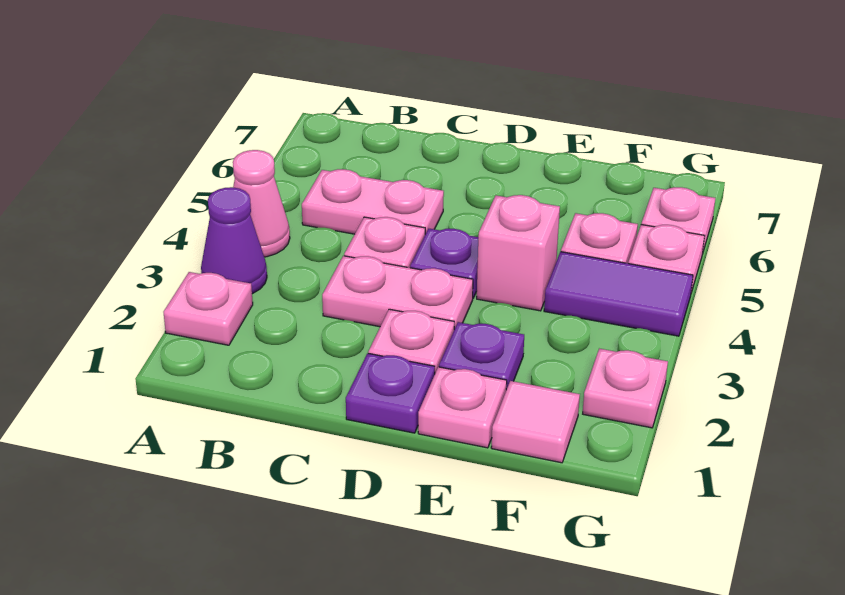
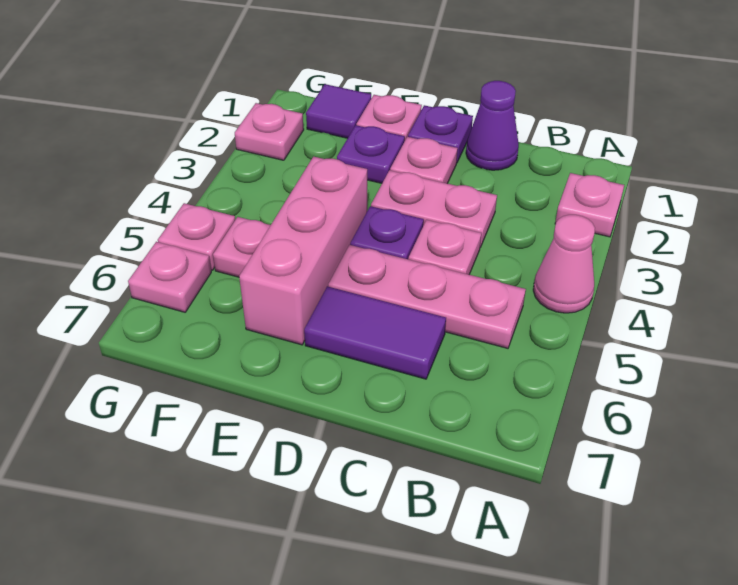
purple 1x1 cone [201,187,267,294] -> purple 1x1 cone moved to [466,81,519,170]
pink 1x2 plate [302,169,444,234] -> pink 1x3 plate [328,245,526,348]
pink 1x1 brick [477,195,560,311] -> pink 1x3 brick [239,157,367,345]
pink 1x1 tile [491,381,580,463] -> purple 1x1 tile [306,84,371,138]
purple 1x2 tile [544,252,693,336] -> purple 1x2 tile moved to [304,286,446,379]

